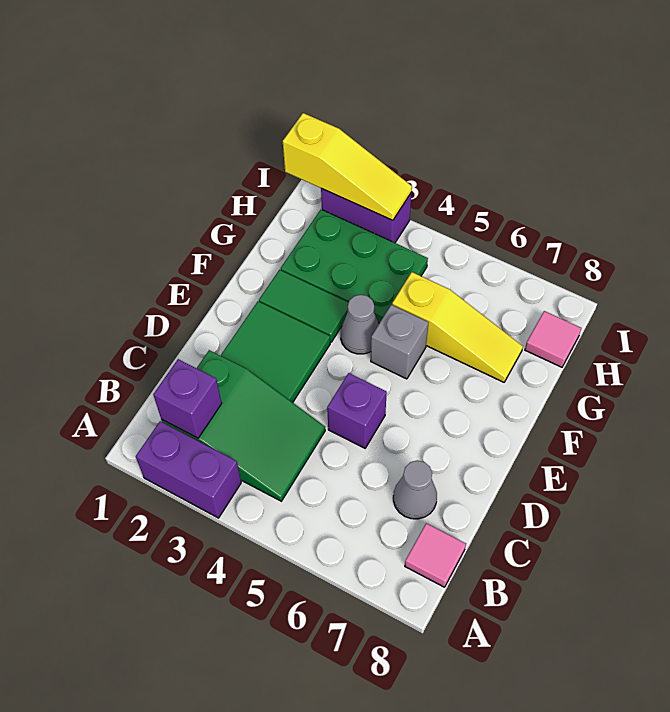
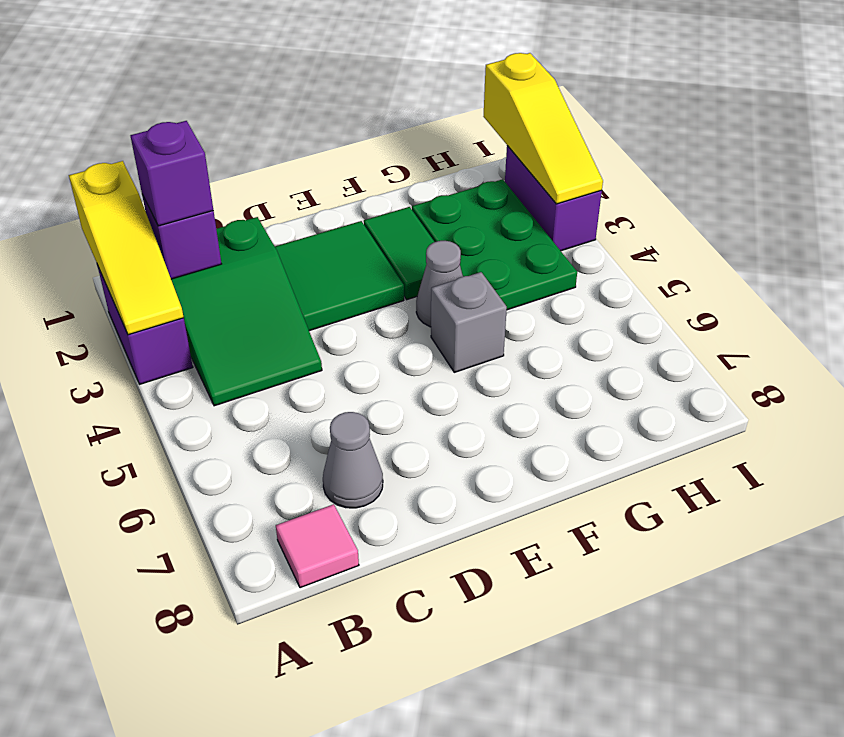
purple 1x1 brick [327,373,387,448] -> purple 1x1 brick moved to [130,121,213,226]
yellow 1x3 slope [392,272,523,382] -> yellow 1x3 slope moved to [69,161,184,335]
pink 1x1 tile [525,311,581,367] -> none

